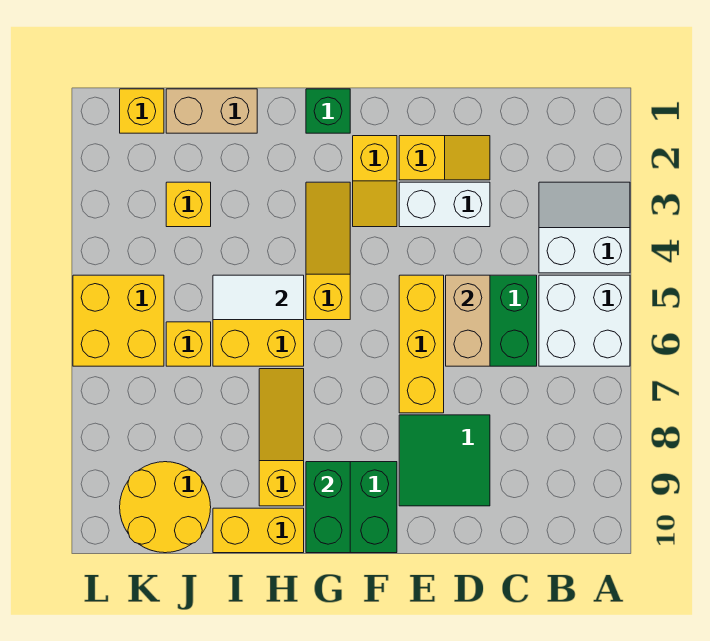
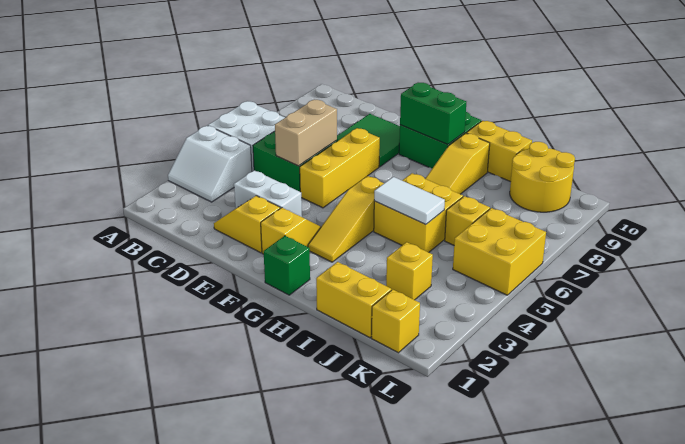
green 1x2 brick [306,462,350,553] -> green 1x2 brick turned to [400,83,466,145]
tan 1x2 brick [166,89,257,133] -> yellow 1x2 brick [316,262,391,338]

